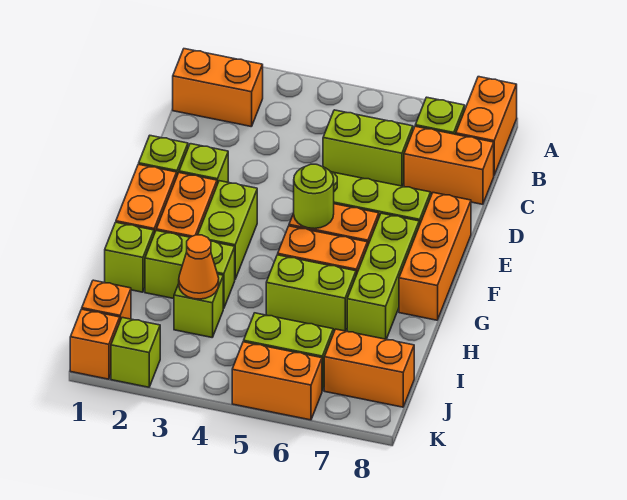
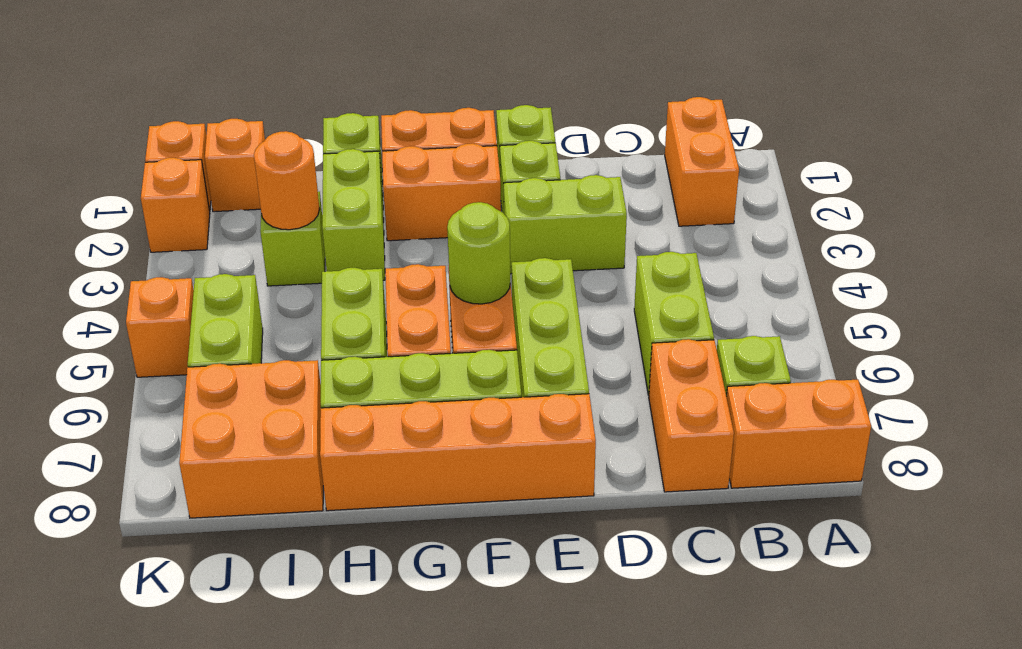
orange 1x3 brick [399,193,471,320] -> orange 1x4 brick [320,394,596,511]
lime 1x2 brick [198,181,257,279] -> lime 1x2 brick moved to [504,175,627,274]
orange 1x1 cone [179,235,219,299] -> orange 1x1 round brick [254,131,320,230]
orange 1x2 brick [324,329,414,407] -> orange 2x2 brick [179,360,323,518]
lime 1x1 brick [111,318,160,387] -> orange 1x1 brick [141,158,210,252]
orange 1x2 brick [232,342,322,420] -> orange 1x1 brick [126,277,194,377]

